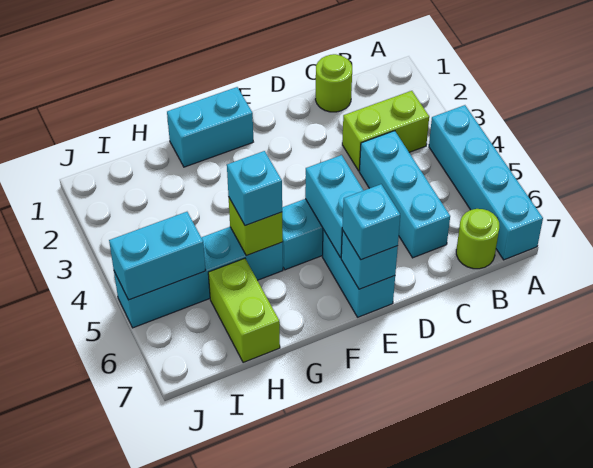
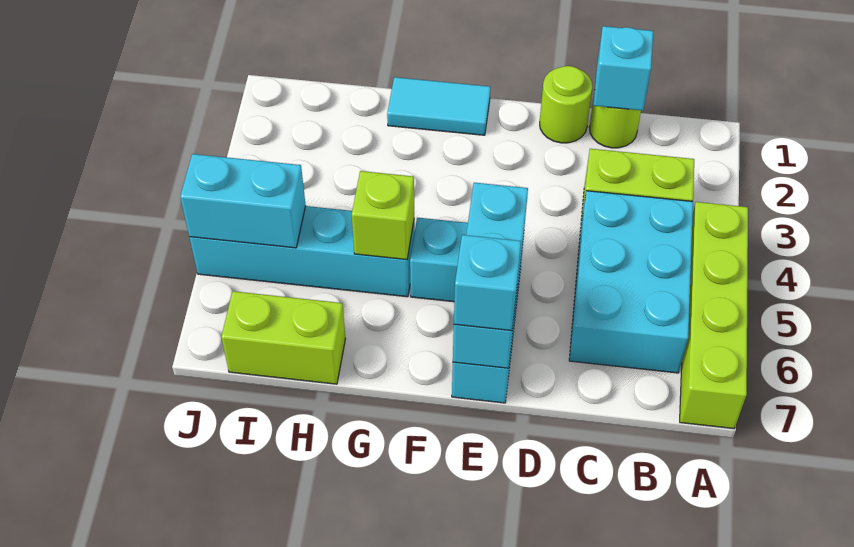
cyan 1x4 brick [429,105,543,260] -> lime 1x4 brick [680,202,748,429]
lime 1x1 round brick [456,209,499,269] -> lime 1x1 round brick moved to [540,66,592,143]
cyan 1x3 brick [359,131,450,258] -> cyan 2x3 brick [569,191,693,373]
cyan 1x2 brick [167,87,253,167] -> cyan 1x2 tile [387,77,490,135]
cyan 1x1 brick [227,151,282,226] -> cyan 1x1 brick moved to [594,26,653,111]
lime 1x2 brick [208,258,280,363] -> lime 1x2 brick turned to [221,291,345,384]

